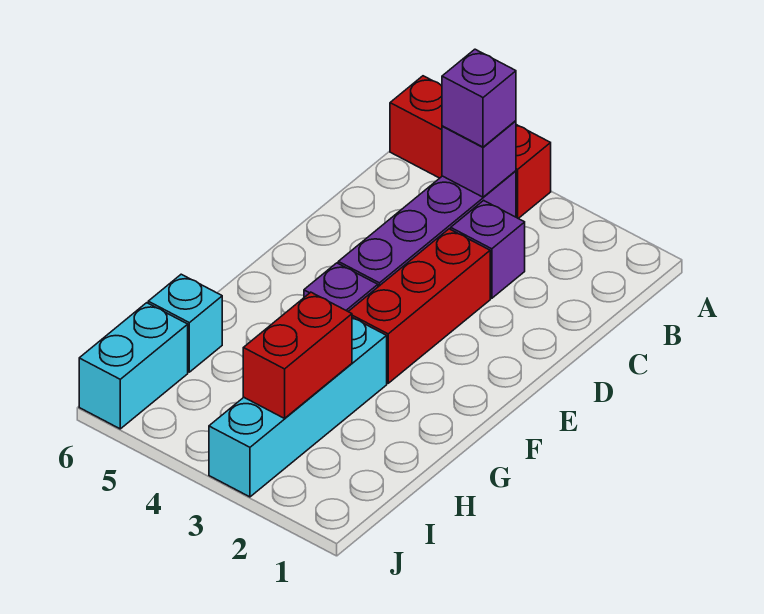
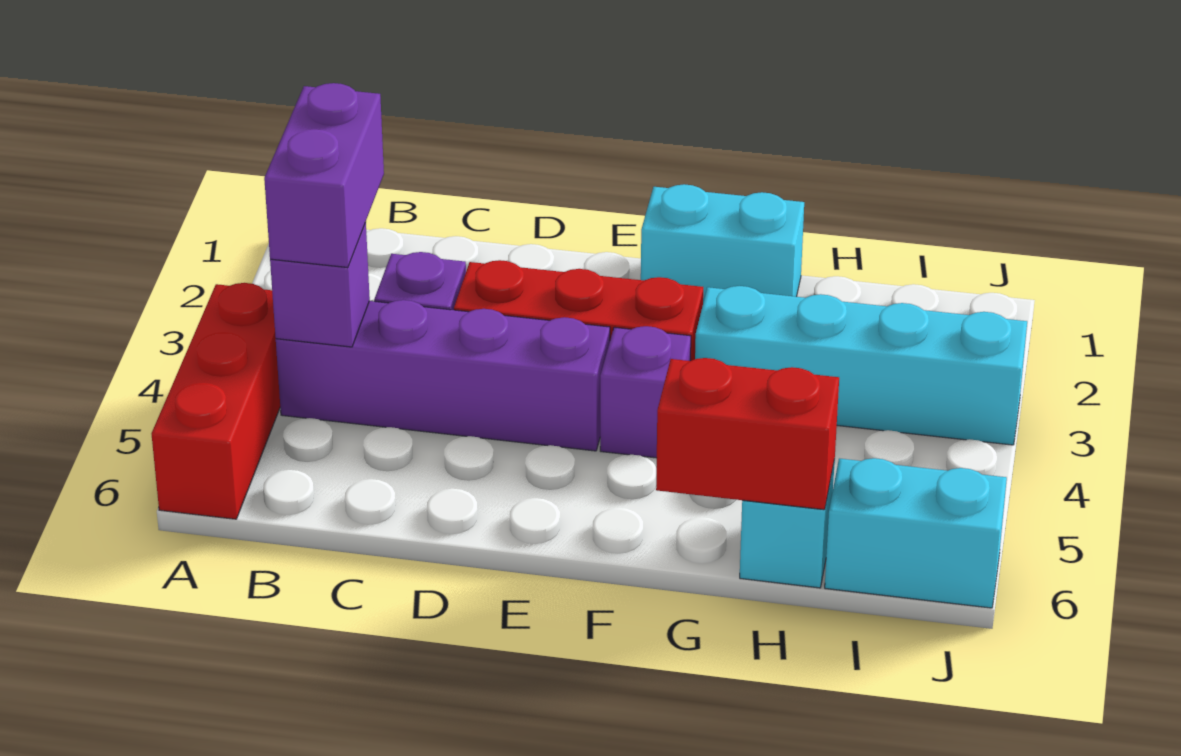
purple 1x1 brick [442,49,516,147] -> purple 1x2 brick [264,83,384,268]
none -> cyan 1x2 brick [641,184,804,302]
red 1x2 brick [243,292,352,418] -> red 1x2 brick moved to [656,358,839,510]

